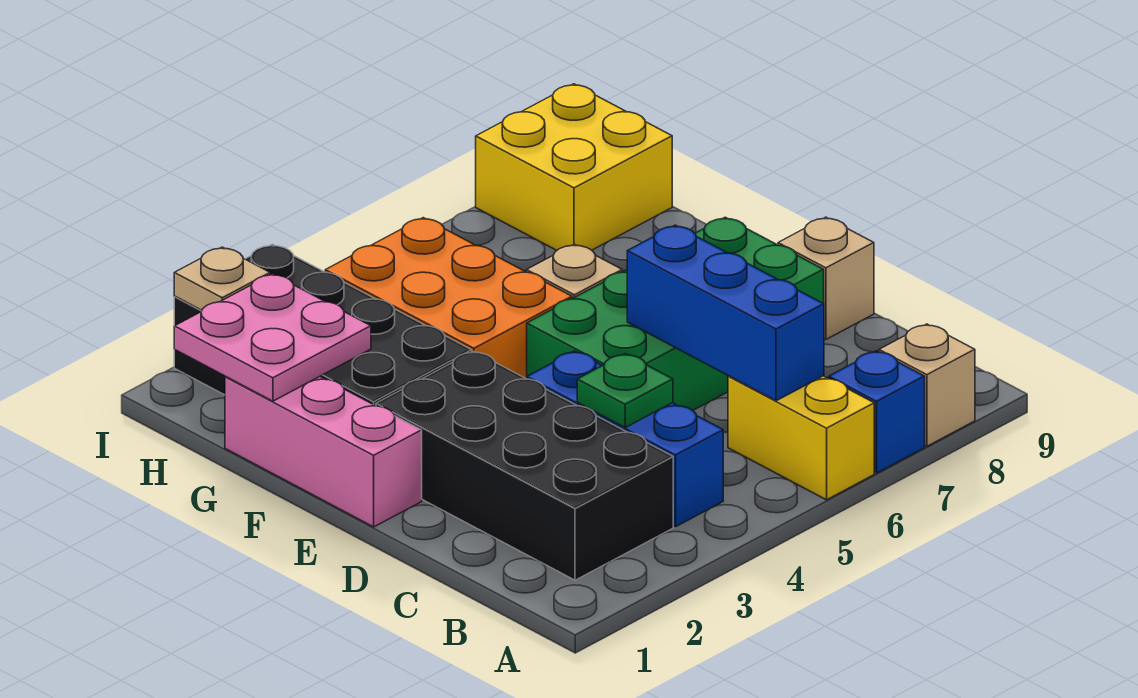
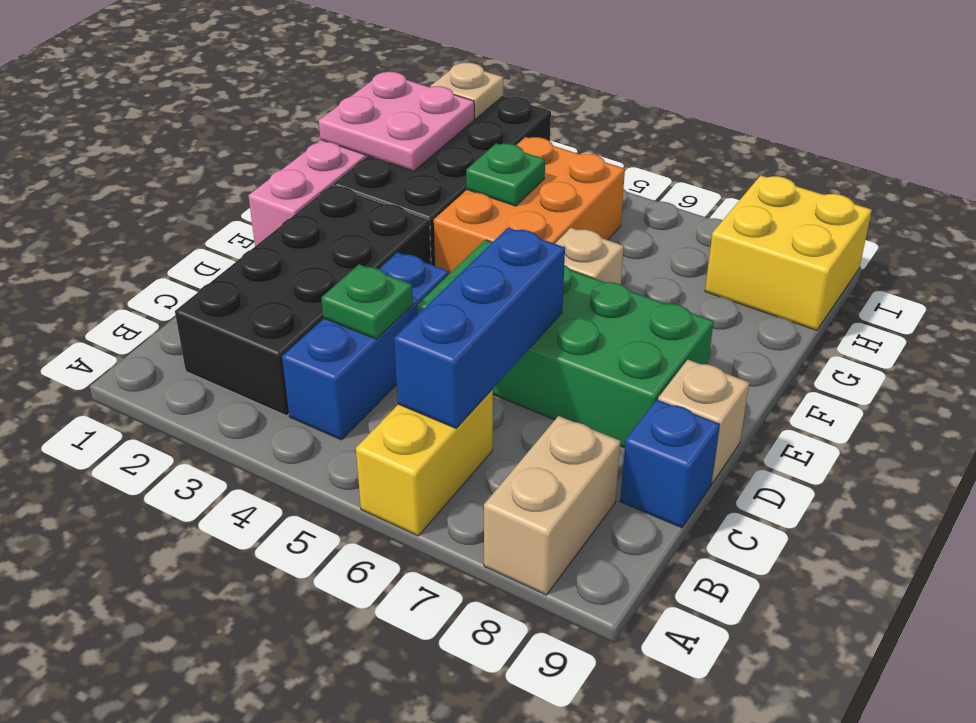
blue 1x1 brick [829,351,925,473] -> blue 1x1 brick moved to [620,400,720,528]
tan 1x1 brick [879,324,975,446] -> tan 1x2 brick [484,416,621,595]
none -> green 1x1 plate [466,143,545,206]

